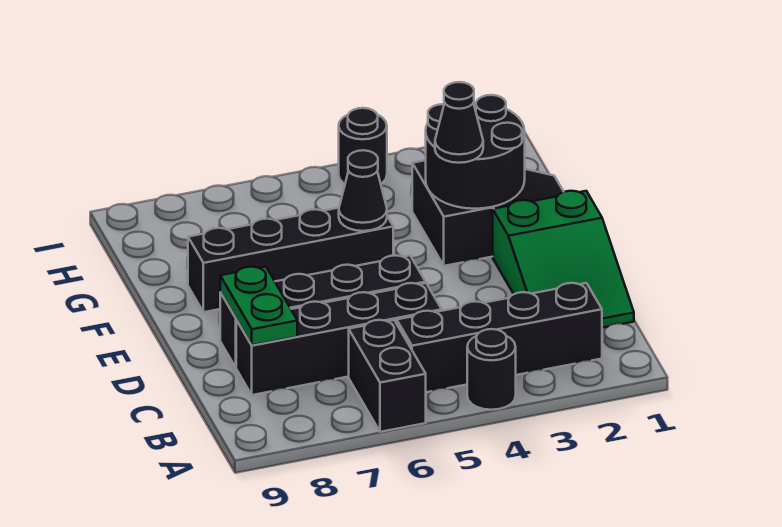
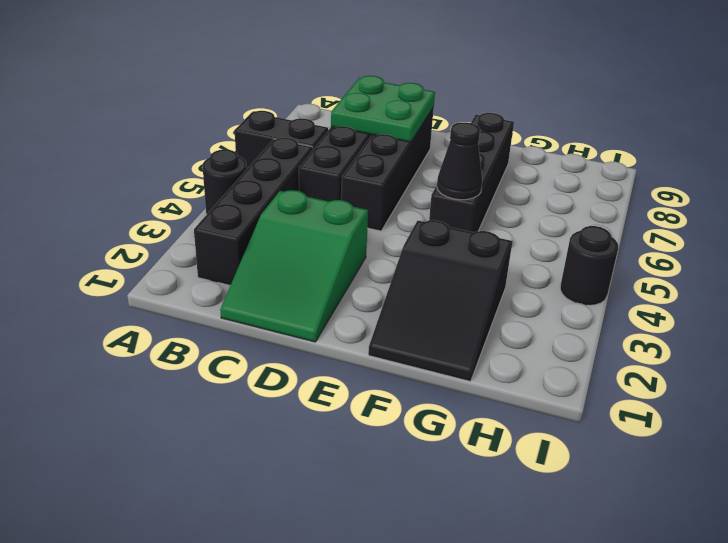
green 2x3 slope [493,191,634,328] -> green 2x3 slope turned to [220,190,368,342]
green 1x2 plate [220,267,297,345] -> green 2x2 plate [331,76,435,142]
black 2x2 round brick [426,95,525,209] -> none
black 1x1 cone [435,82,483,163] -> none

